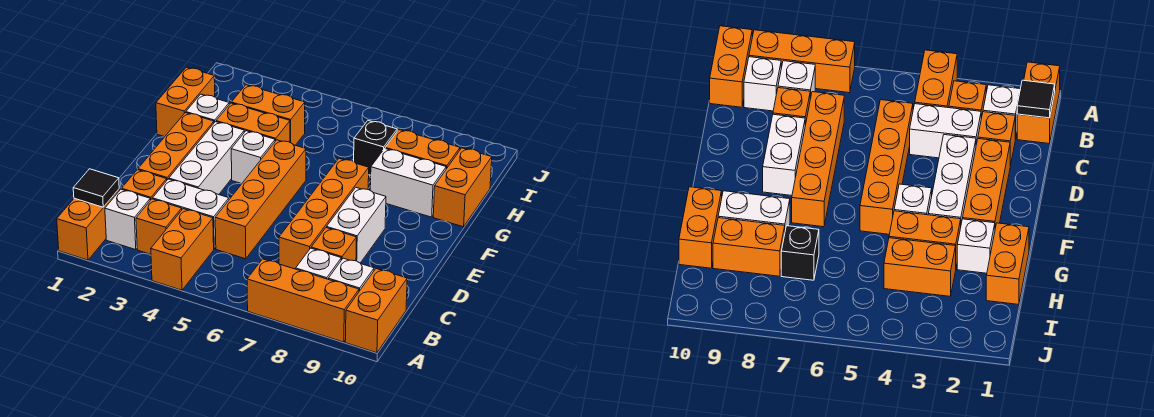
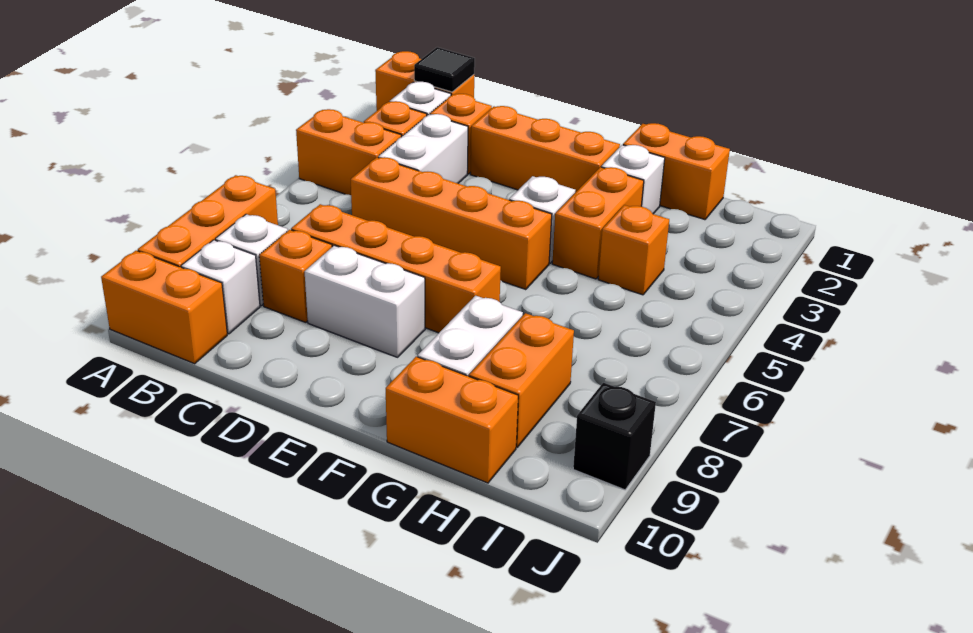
white 1x3 brick [169,122,244,195] -> none
orange 1x2 brick [231,85,305,145] -> orange 1x1 brick [598,205,669,295]
black 1x1 brick [354,121,397,175] -> black 1x1 brick moved to [573,383,656,490]

